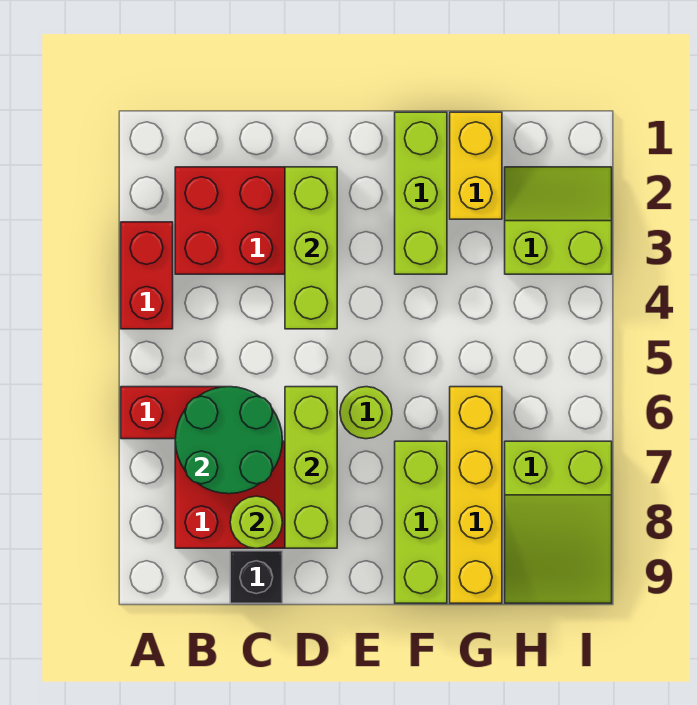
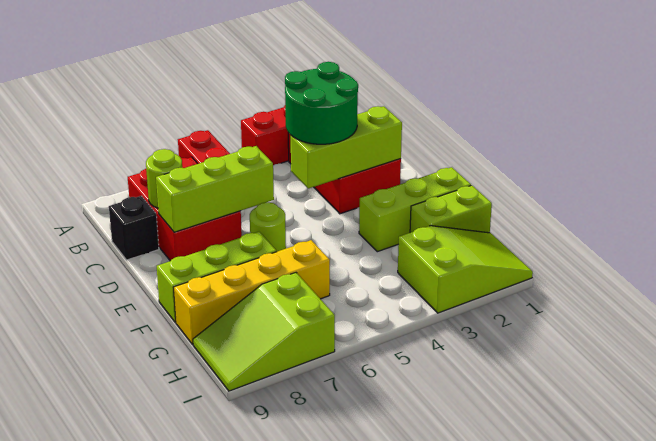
green 2x2 round brick [175,387,282,494] -> green 2x2 round brick moved to [285,62,358,144]
yellow 1x2 brick [450,112,502,219] -> lime 1x2 brick [410,185,492,233]
lime 2x2 slope [505,167,612,274] -> lime 2x3 slope [398,226,533,313]

